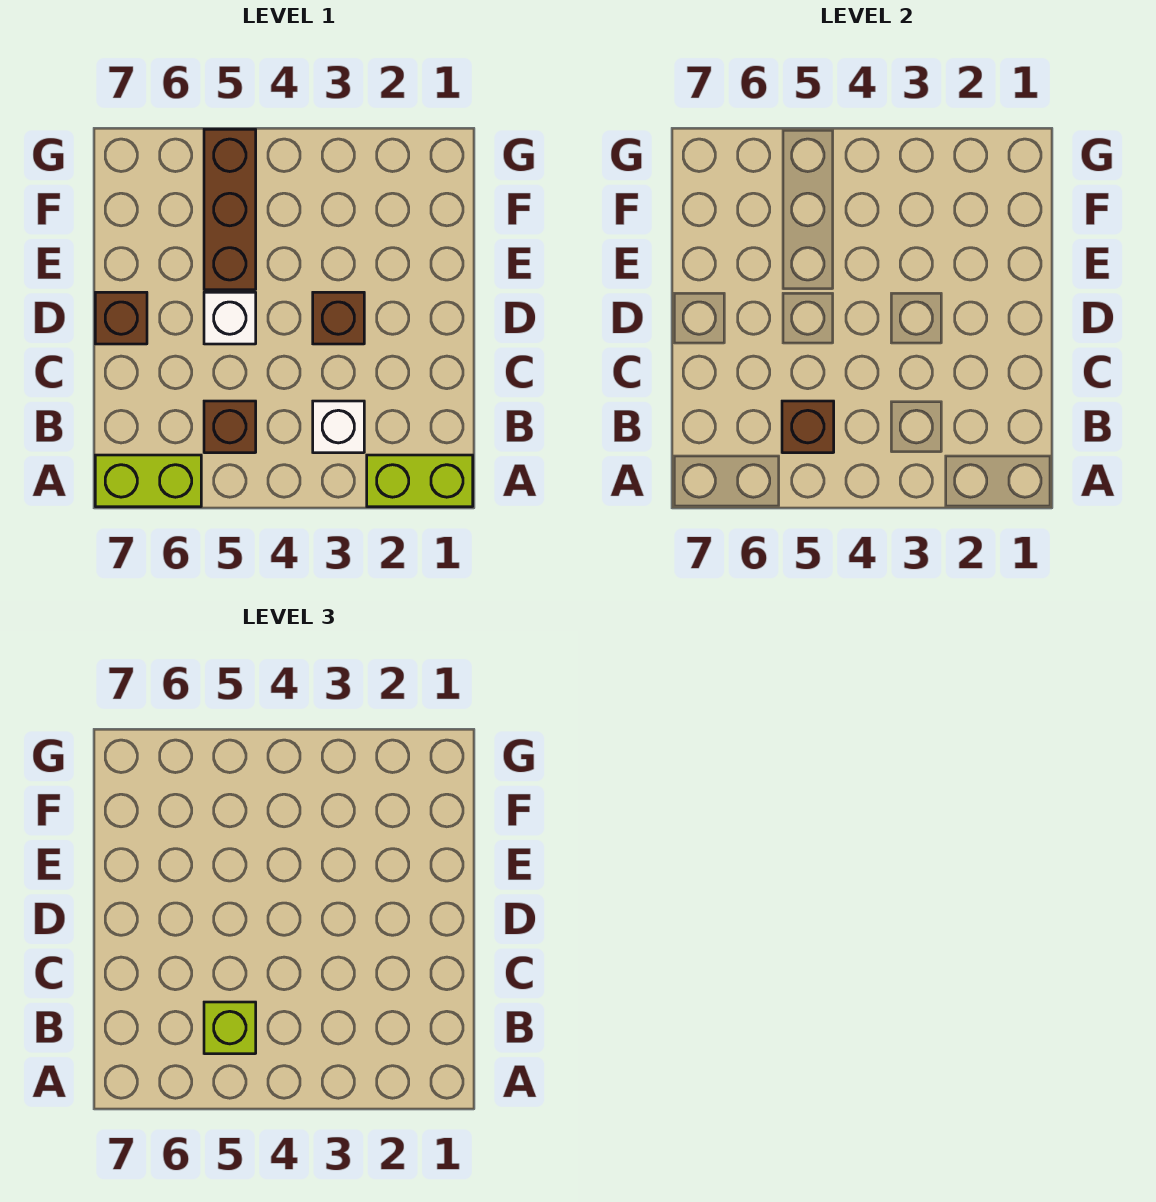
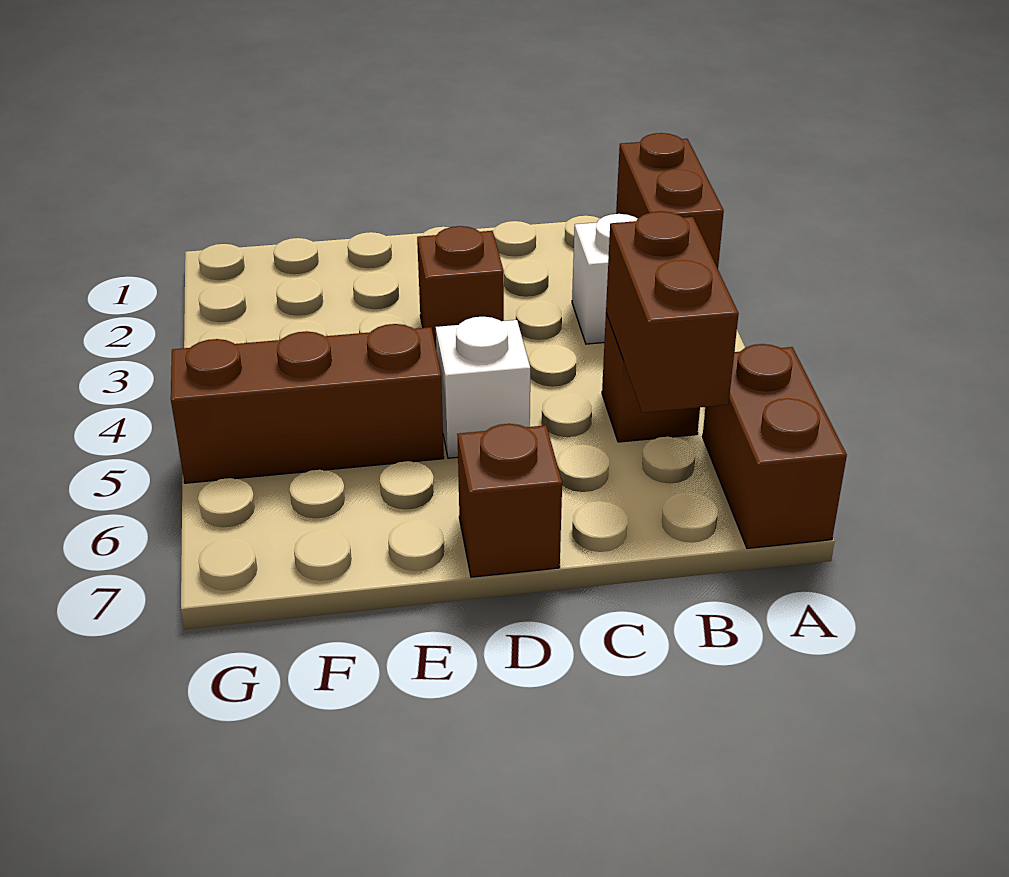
lime 1x2 brick [367,455,473,507] -> brown 1x2 brick [616,133,724,269]
lime 1x2 brick [95,455,201,507] -> brown 1x2 brick [703,344,847,548]
brown 1x1 brick [782,401,834,453] -> brown 1x2 brick [606,211,739,413]
lime 1x1 brick [204,1002,256,1054] -> none

